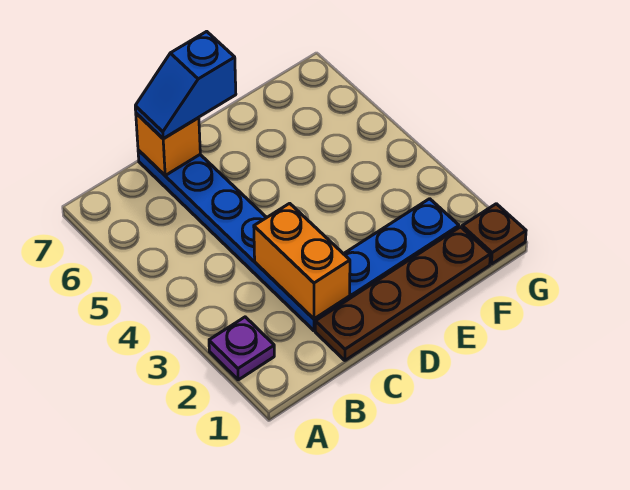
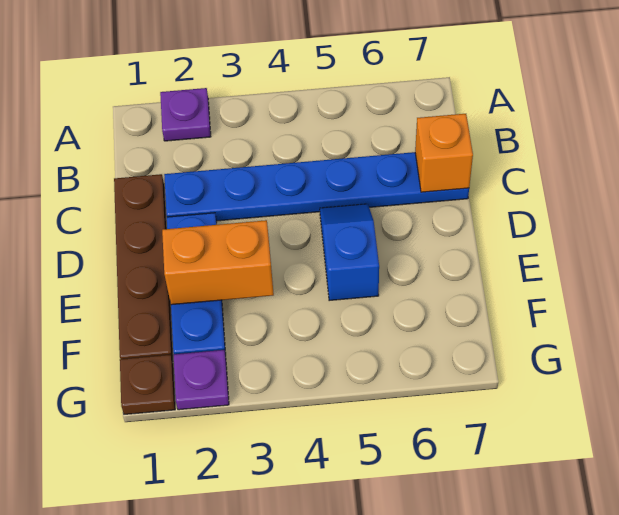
orange 1x2 brick [254,203,350,319] -> orange 1x2 brick moved to [162,220,274,305]
blue 1x2 slope [135,31,236,139] -> blue 1x2 slope moved to [320,204,379,301]
none -> purple 1x1 plate [173,350,229,410]

